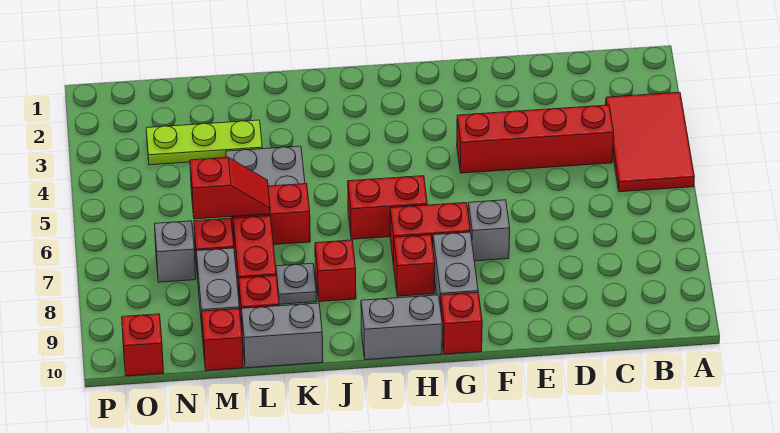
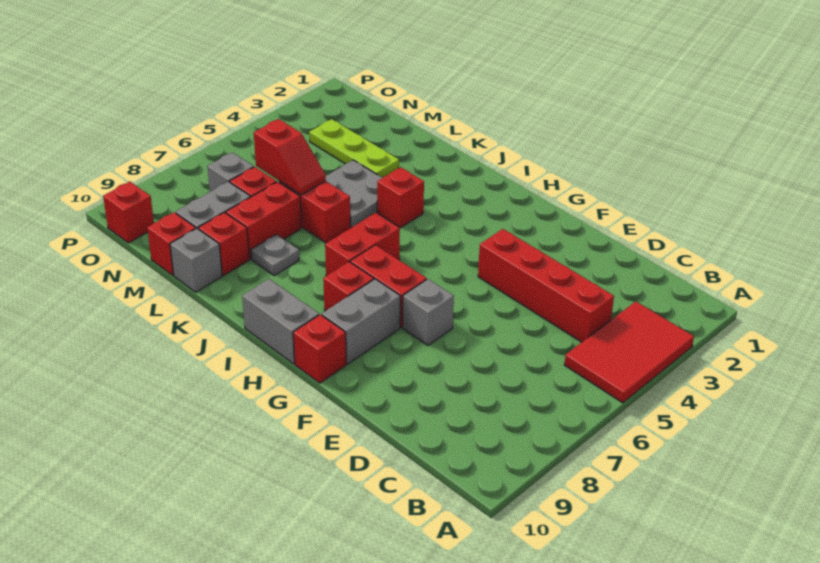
red 1x2 brick [348,176,427,239] -> red 1x2 brick turned to [325,213,400,276]
red 1x1 brick [315,240,356,302] -> red 1x1 brick moved to [377,167,424,228]
grey 1x2 brick [242,303,323,368] -> grey 1x1 brick [170,228,222,292]

